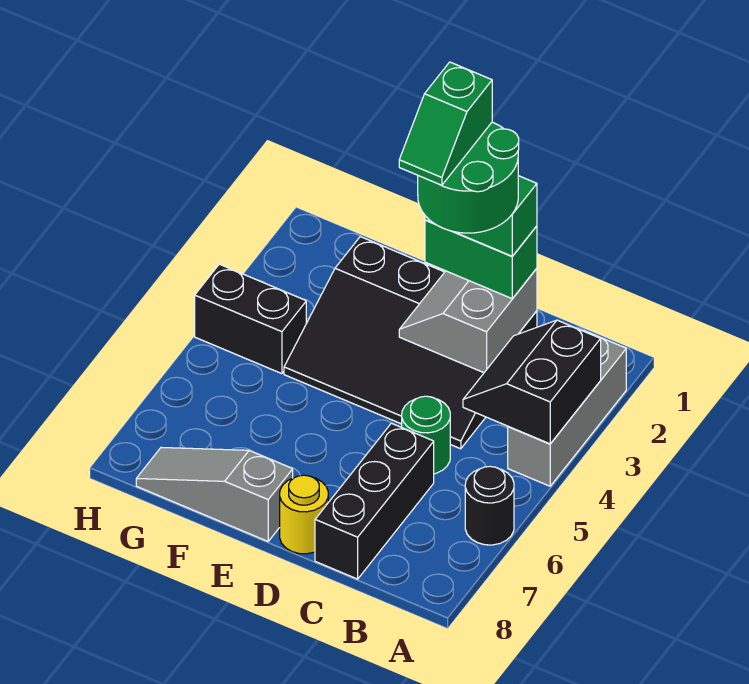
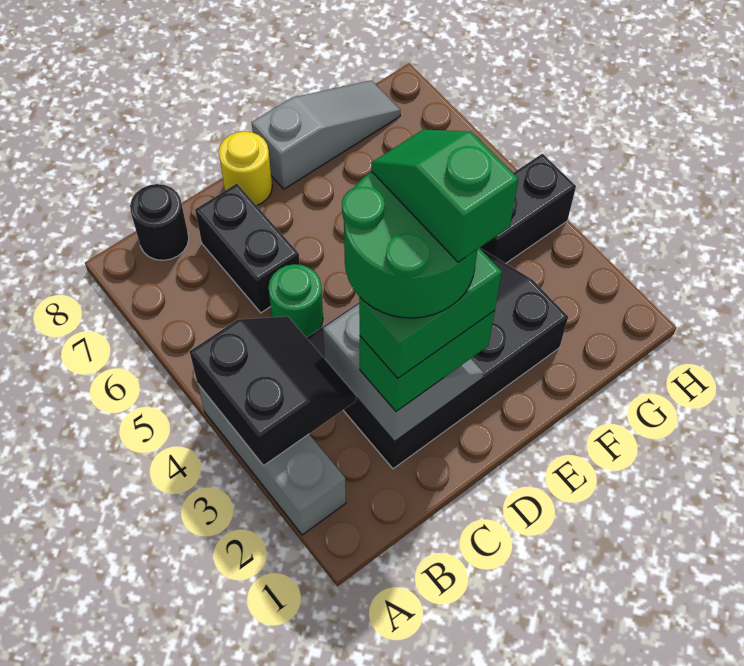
black 1x1 round brick [465,466,514,545] -> black 1x1 round brick moved to [130,184,189,260]
black 1x3 brick [315,423,434,579] -> black 1x2 brick [195,184,300,313]

